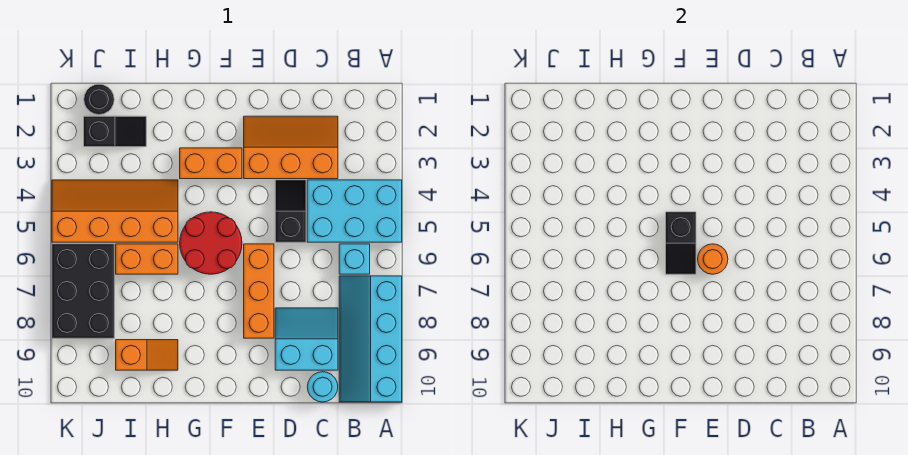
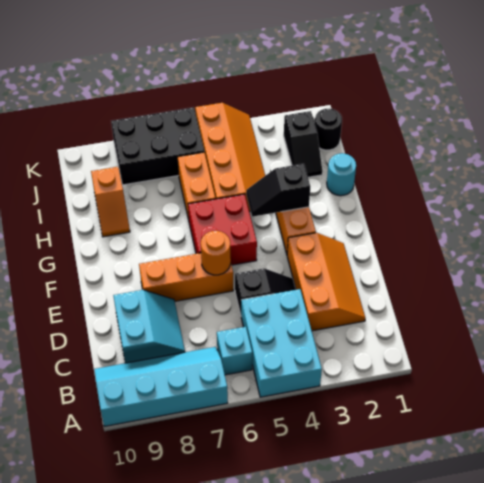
cyan 1x1 round brick [307,372,338,402] -> cyan 1x1 round brick moved to [327,153,356,196]
red 2x2 round brick [180,212,242,274] -> red 2x2 brick [188,194,257,265]
black 1x2 slope [666,212,696,274] -> black 1x2 slope moved to [246,164,310,217]

